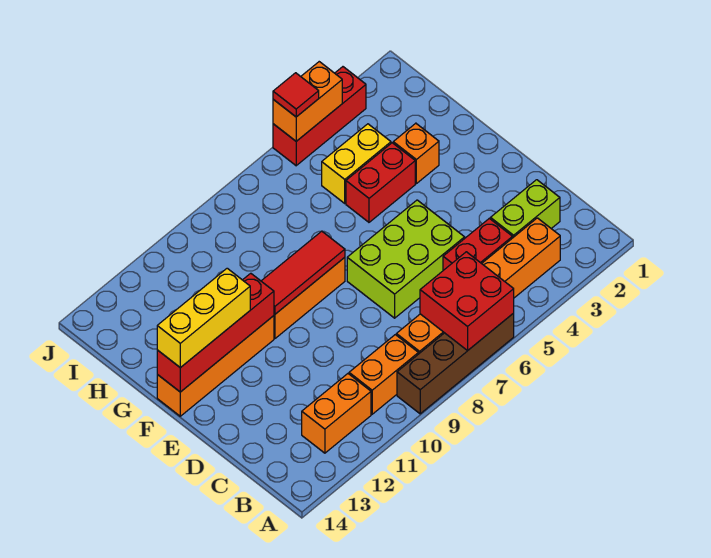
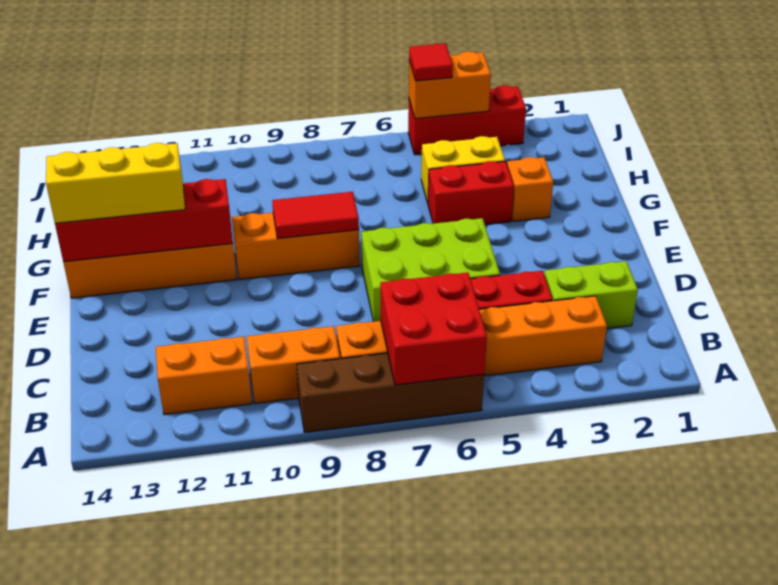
red 1x3 tile [262,231,345,314] -> red 1x2 tile [272,192,359,239]

